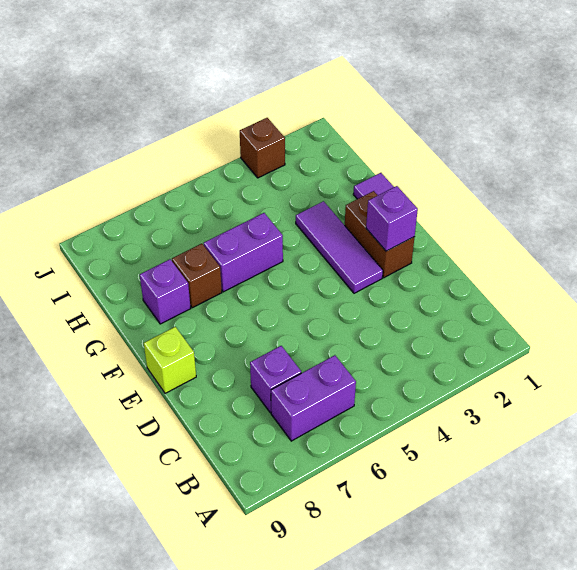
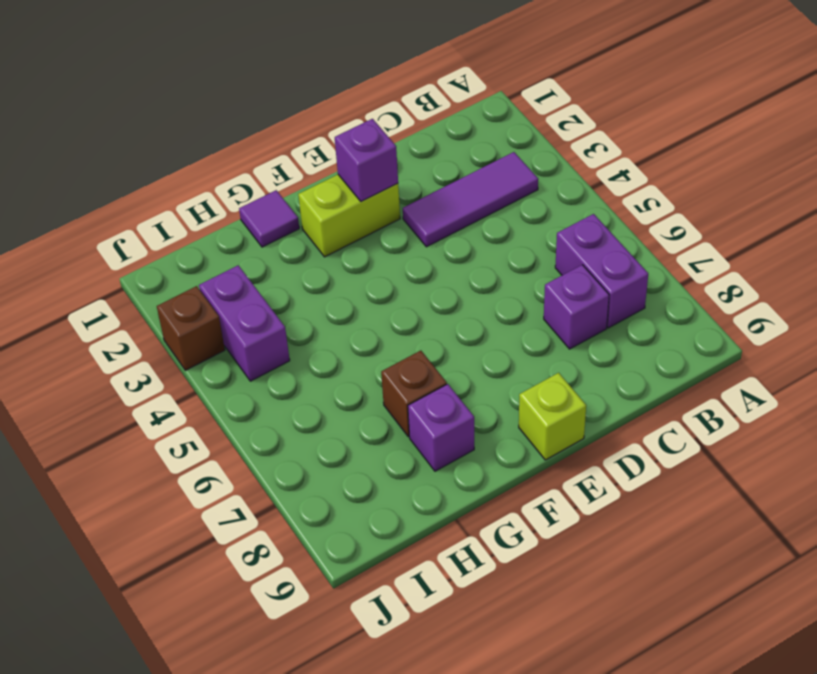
brown 1x2 brick [345,191,414,278] -> lime 1x2 brick [298,175,400,257]
purple 1x3 tile [296,201,383,293] -> purple 1x3 tile moved to [403,152,538,247]
purple 1x2 brick [204,213,283,292] -> purple 1x2 brick moved to [199,265,290,381]

